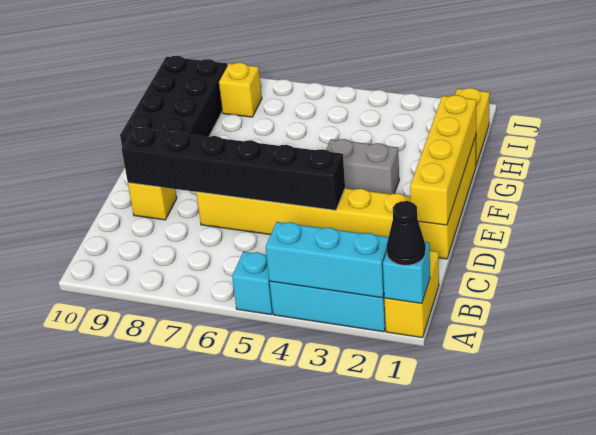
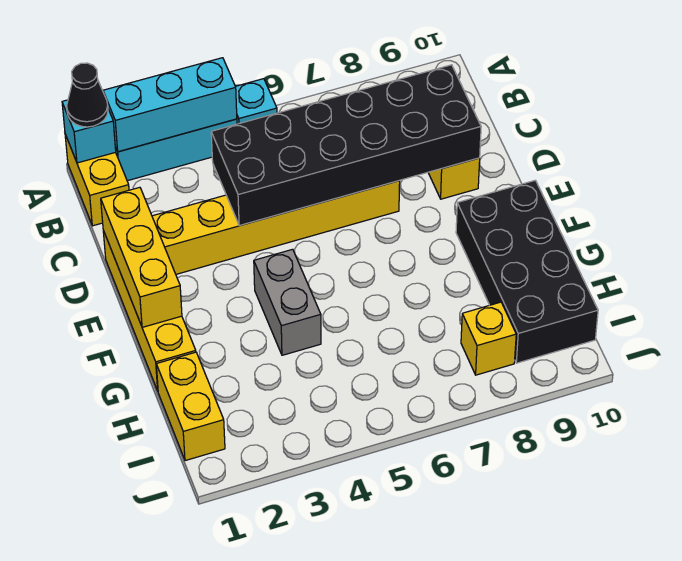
yellow 1x4 brick [410,95,476,225] -> yellow 1x3 brick [101,187,182,327]
black 1x6 brick [122,127,345,210] -> black 2x6 brick [211,65,481,226]
grey 1x2 brick [326,139,399,194] -> grey 1x2 brick turned to [254,249,321,355]

